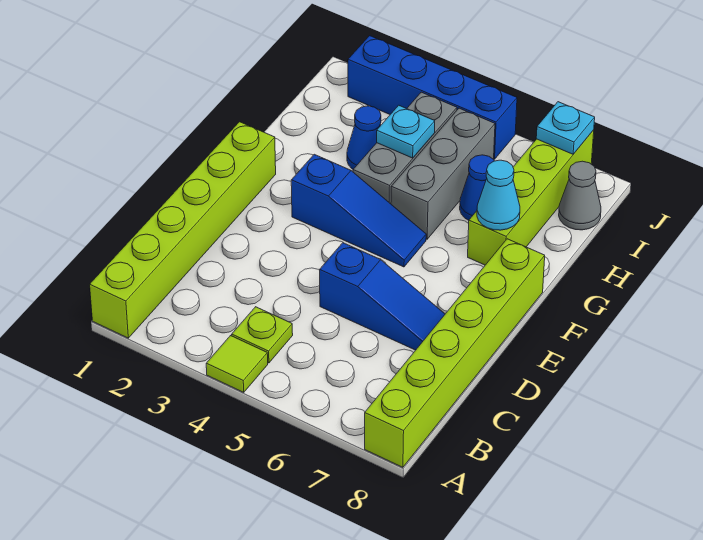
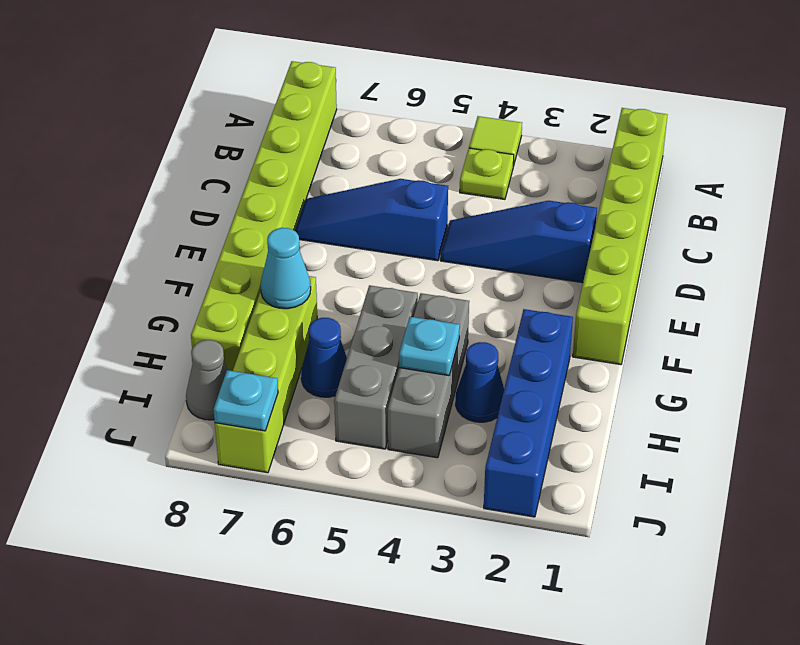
lime 1x6 brick [365,239,545,467] -> lime 1x8 brick [191,61,337,371]
blue 1x3 slope [291,154,426,267] -> blue 1x3 slope moved to [441,201,597,283]
blue 1x4 brick [348,36,517,159] -> blue 1x4 brick turned to [484,309,573,517]

